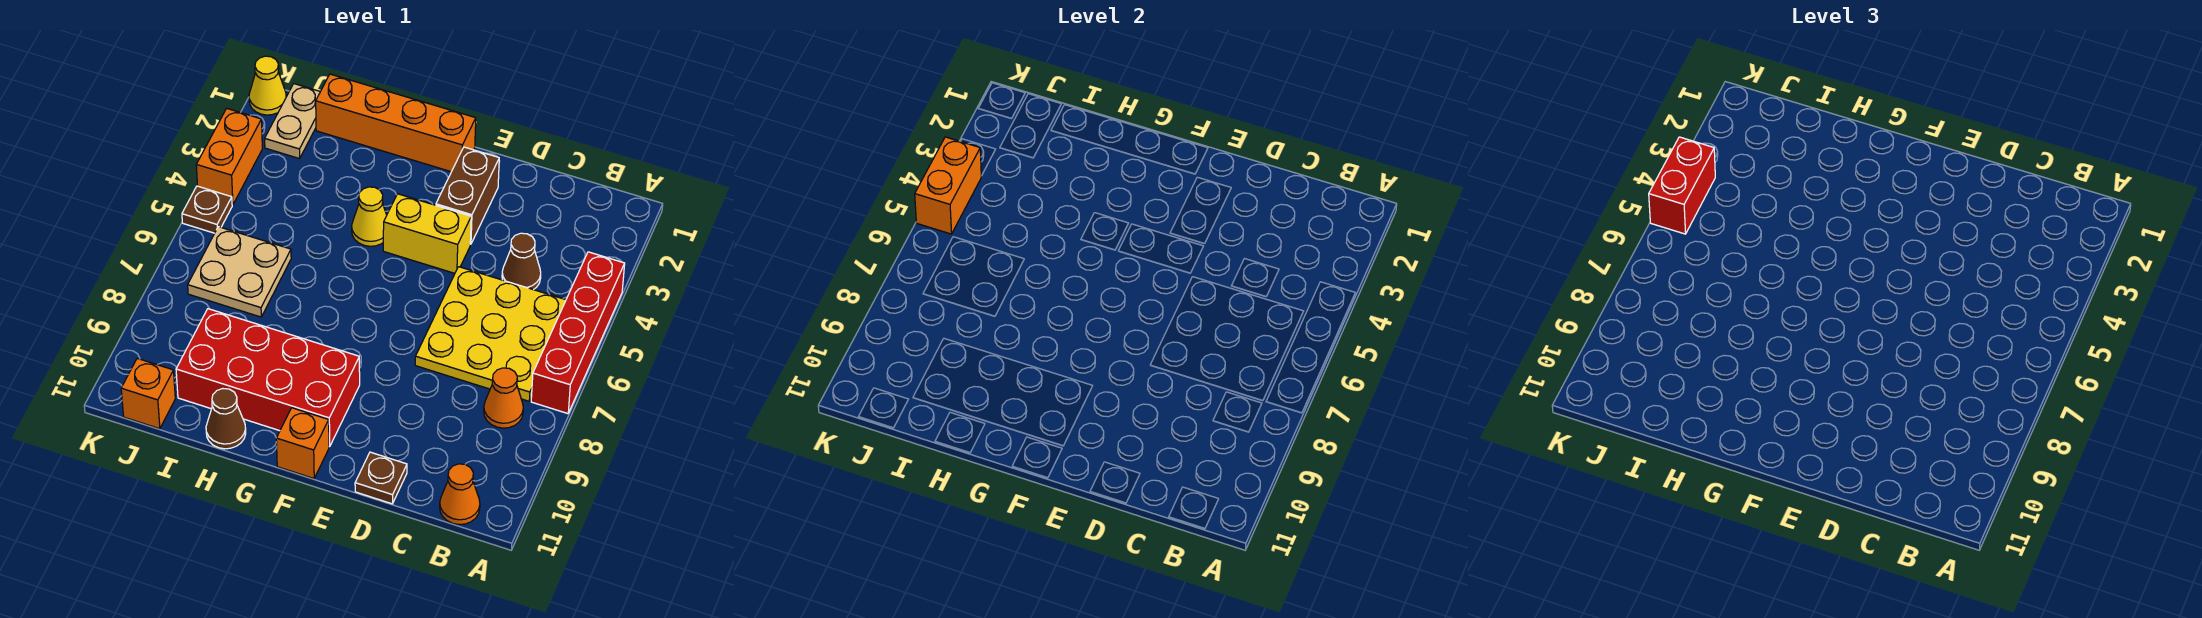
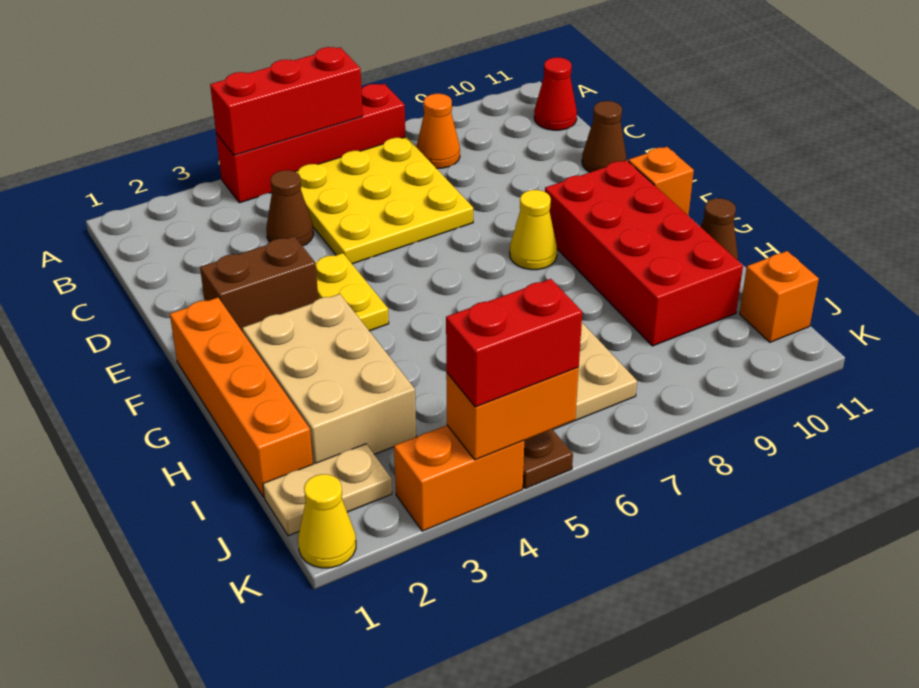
none -> red 1x3 brick [210,47,363,155]
orange 1x1 cone [440,464,480,524] -> red 1x1 cone [534,58,577,130]
brown 1x1 plate [355,452,407,504] -> brown 1x1 cone [582,101,627,172]
yellow 1x2 brick [383,194,471,273] -> yellow 1x2 plate [315,253,389,331]
none -> tan 2x3 brick [242,294,416,464]
yellow 1x1 cone [352,187,387,246] -> yellow 1x1 cone moved to [510,190,557,270]

